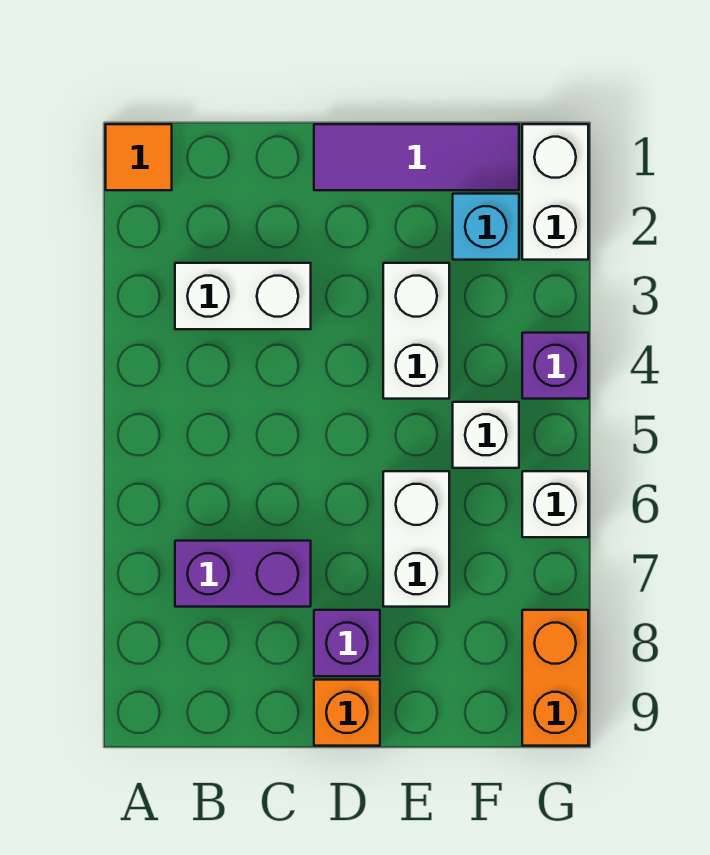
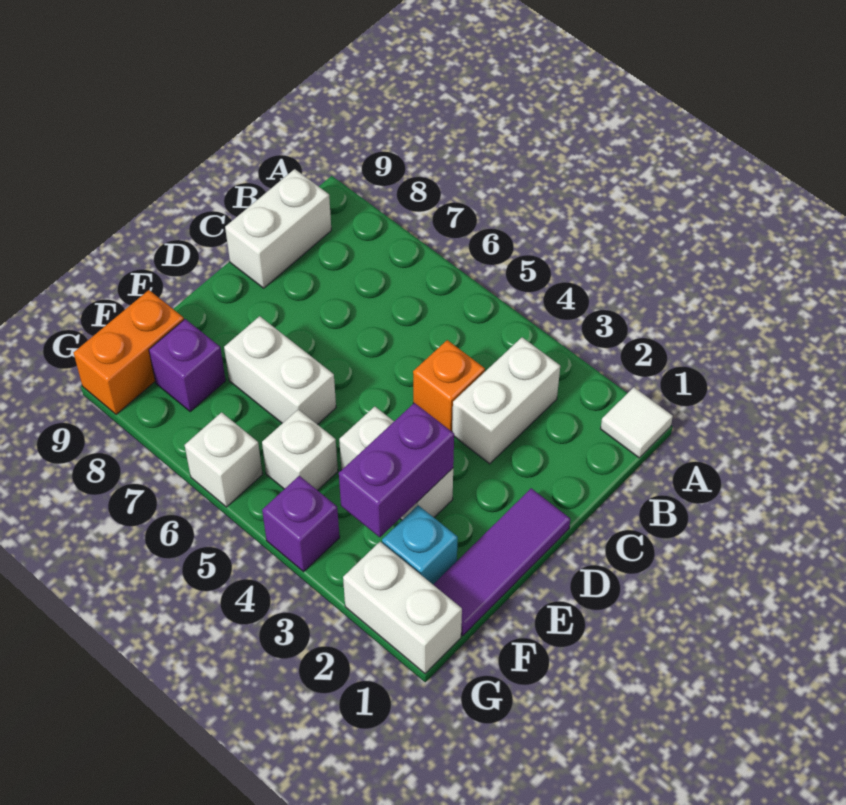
orange 1x1 tile [106,124,172,190] -> white 1x1 tile [601,387,673,458]
purple 1x2 brick [175,541,311,607] -> purple 1x2 brick moved to [339,403,454,537]
none -> white 1x2 brick [225,169,331,288]
purple 1x1 brick [314,610,380,676] -> purple 1x1 brick moved to [149,319,226,412]
orange 1x1 brick [314,680,380,746] -> orange 1x1 brick moved to [413,340,485,431]
orange 1x2 brick [522,610,588,746] -> orange 1x2 brick turned to [73,290,184,414]

